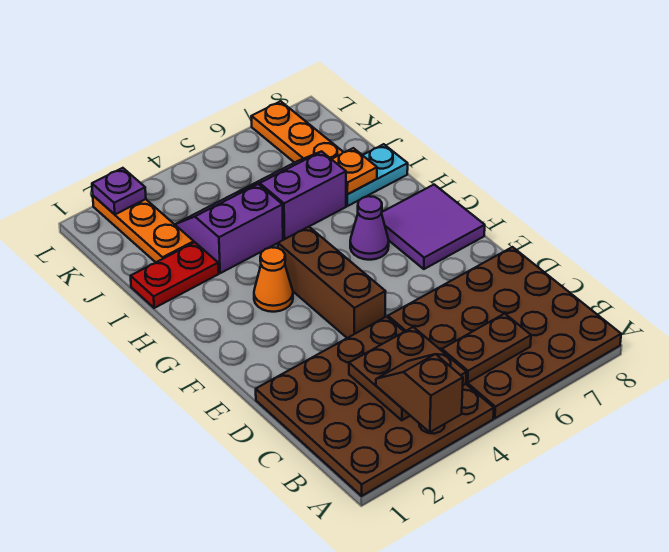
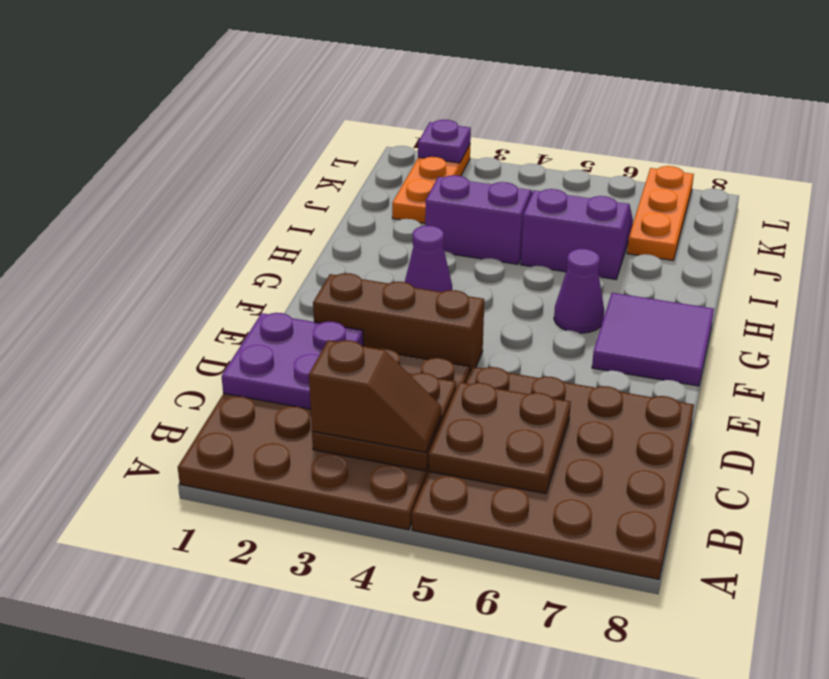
brown 1x2 slope [376,354,463,432] -> brown 1x2 slope turned to [309,340,441,452]
brown 1x2 plate [442,314,531,383] -> brown 2x2 plate [429,382,571,494]
none -> purple 2x2 plate [222,313,363,409]
brown 1x3 brick [278,227,386,338] -> brown 1x3 brick turned to [313,273,484,371]
orange 1x1 cone [254,247,293,312] -> purple 1x1 cone [405,226,452,292]
red 1x2 plate [131,242,219,308] -> none
cyan 1x2 plate [346,144,408,206] -> none
orange 1x1 plate [332,148,377,194] -> none

